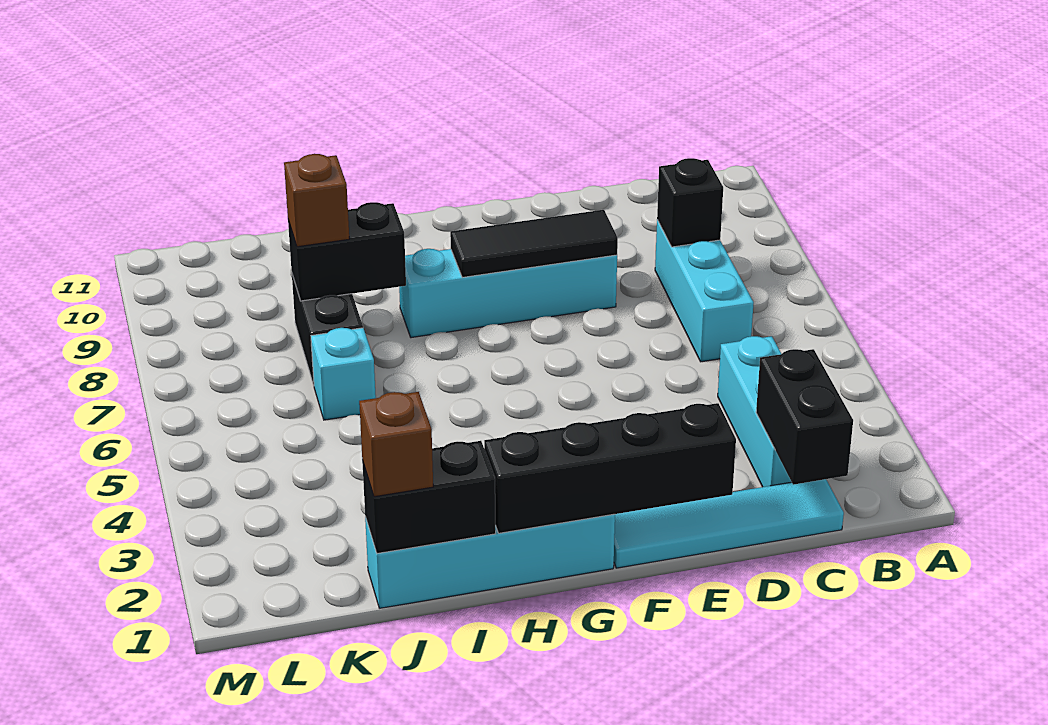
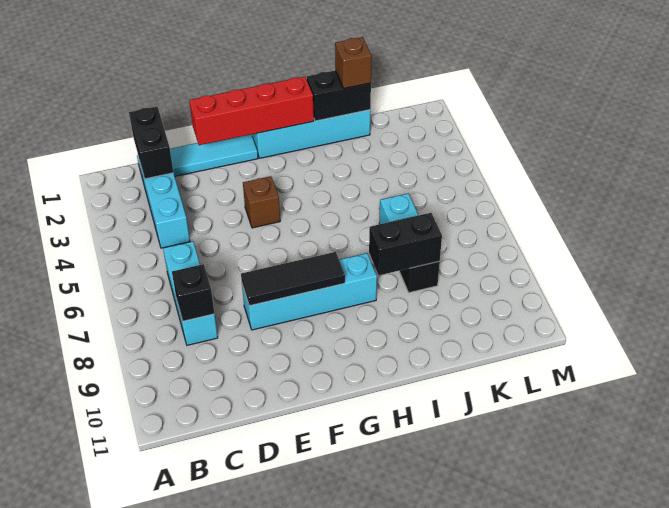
black 1x4 brick [484,403,736,533] -> red 1x4 brick [189,77,314,145]
brown 1x1 brick [284,154,349,247] -> brown 1x1 brick moved to [243,176,280,228]

